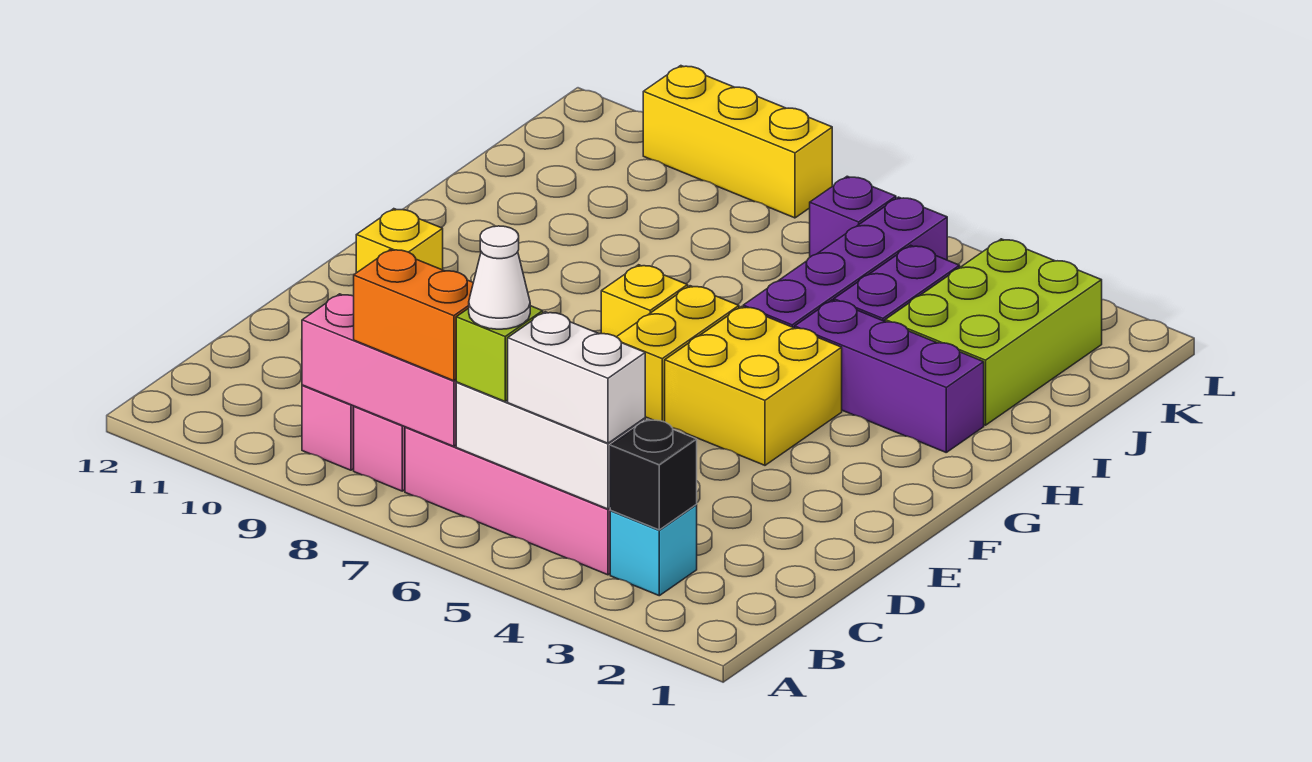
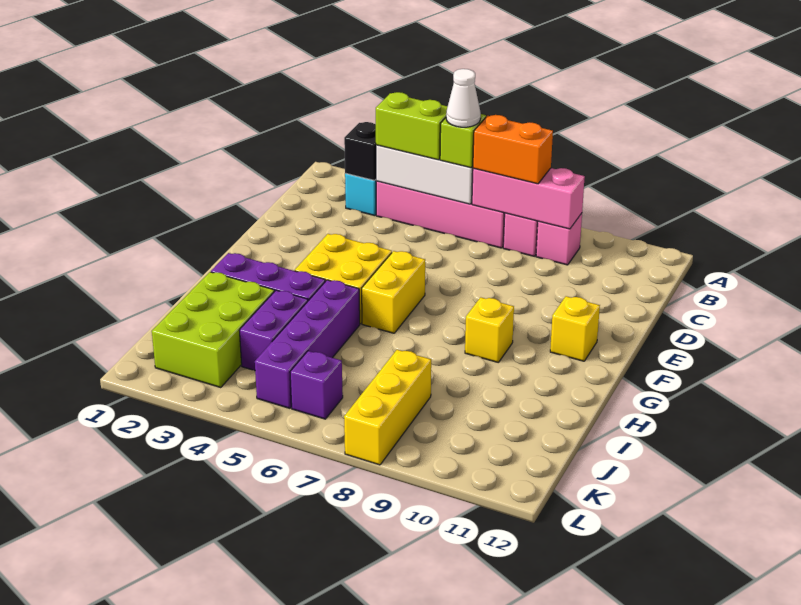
white 1x2 brick [508,312,645,443] -> lime 1x2 brick [376,92,448,160]
yellow 1x1 brick [601,265,688,337] -> yellow 1x1 brick moved to [465,297,514,363]
yellow 1x3 brick [643,66,832,218] -> yellow 1x3 brick turned to [344,350,431,465]

